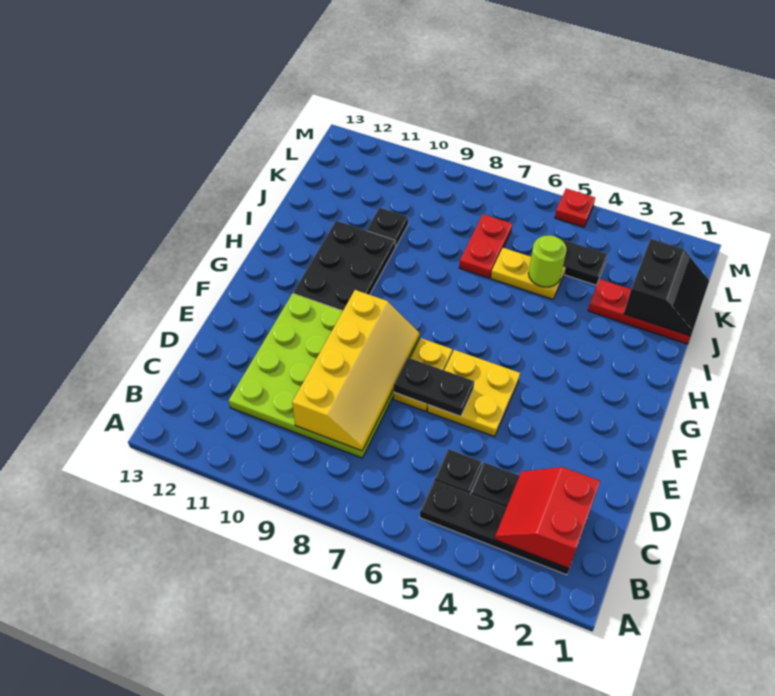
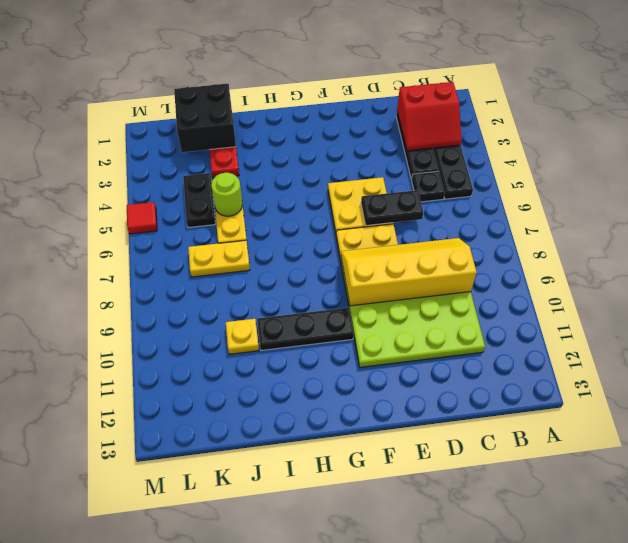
black 1x2 plate [394,357,474,416] -> black 1x2 plate turned to [361,190,423,226]
black 2x3 plate [293,221,395,311] -> black 1x3 plate [257,308,353,350]
black 2x2 slope [624,239,709,336] -> black 2x2 brick [174,84,236,152]
red 1x2 plate [459,214,512,278] -> yellow 1x2 plate [188,240,250,277]
black 1x1 plate [367,208,408,247] -> yellow 1x1 plate [226,319,259,354]
red 1x1 plate [555,189,595,227] -> red 1x1 tile [127,202,157,234]

